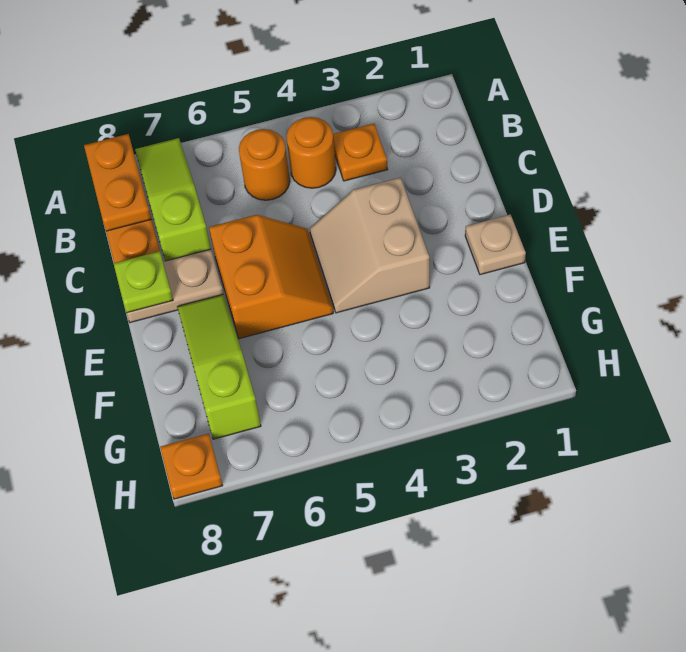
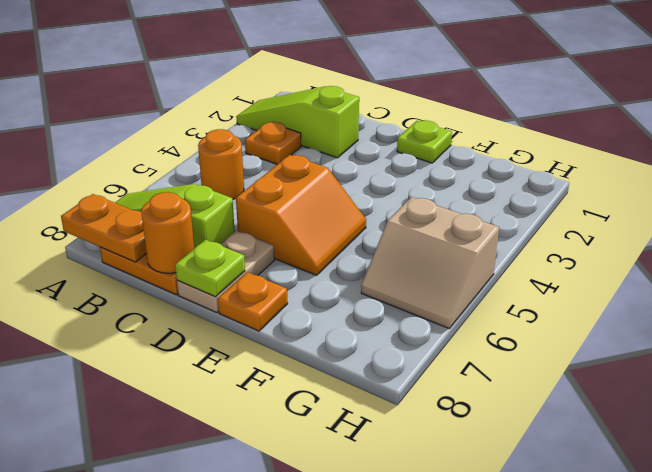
orange 1x1 round brick [286,117,336,188] -> orange 1x1 round brick moved to [141,192,194,273]
tan 2x2 slope [310,177,430,313] -> tan 2x2 slope moved to [361,197,499,329]
orange 2x2 slope [209,215,333,339] -> orange 2x2 slope turned to [236,155,366,275]
tan 1x1 plate [465,214,526,275] -> lime 1x1 plate [397,120,452,163]
lime 1x3 slope [178,294,261,439] -> lime 1x3 slope moved to [236,86,359,158]
orange 1x1 plate [160,434,223,499] -> orange 1x1 plate moved to [218,272,288,331]

